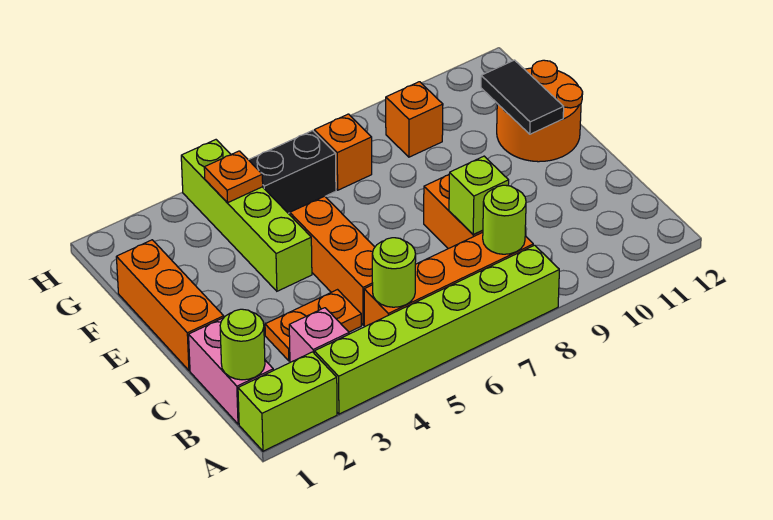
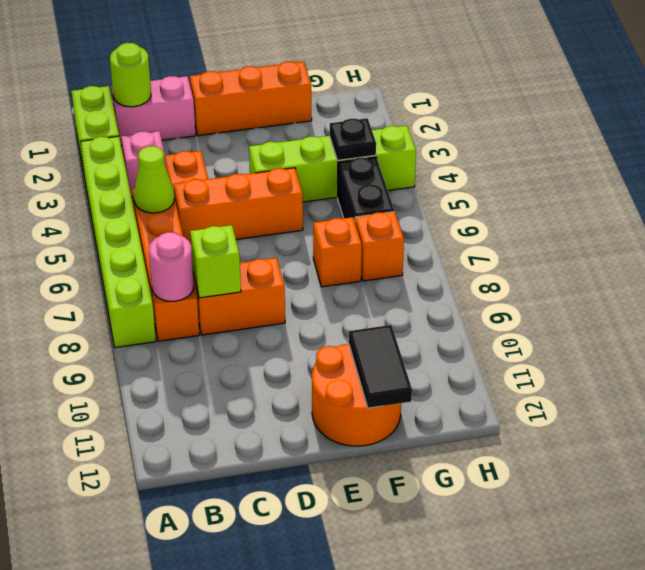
lime 1x1 round brick [372,238,416,307] -> lime 1x1 cone [134,146,174,213]
lime 1x1 round brick [483,185,526,254] -> pink 1x1 round brick [149,232,194,301]
black 1x2 tile [481,60,564,134] -> black 1x2 tile turned to [349,325,412,408]
orange 1x1 plate [204,151,263,203] -> black 1x1 plate [329,118,376,160]
orange 1x1 brick [386,82,443,157] -> orange 1x1 brick moved to [313,217,362,287]

